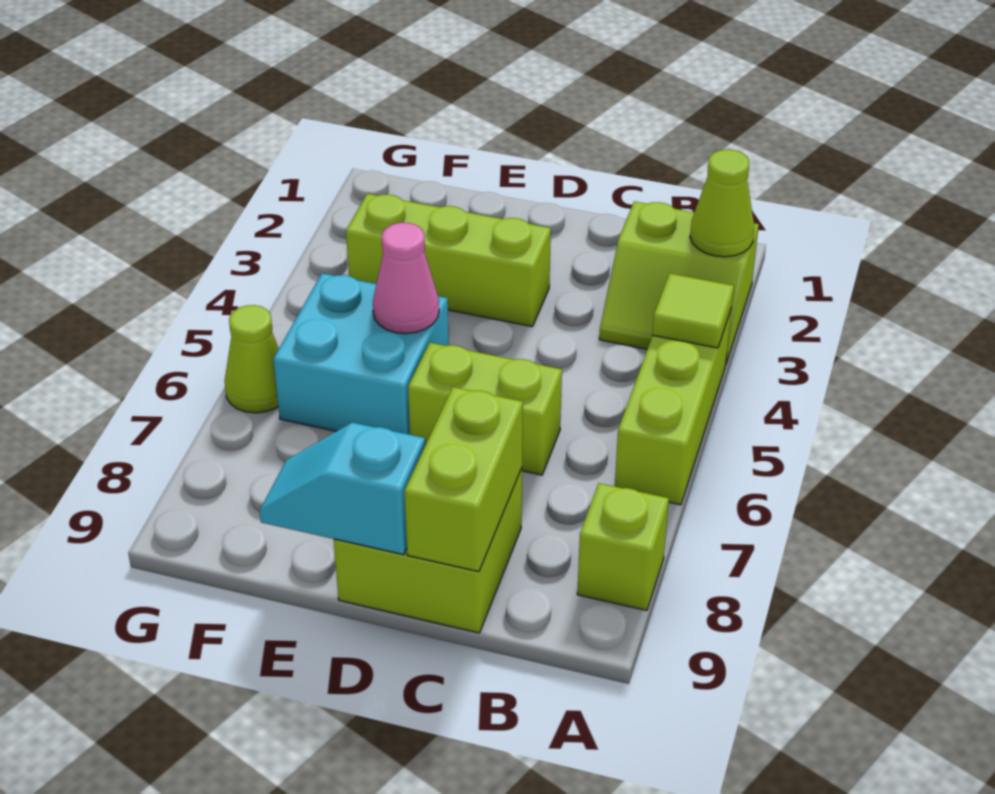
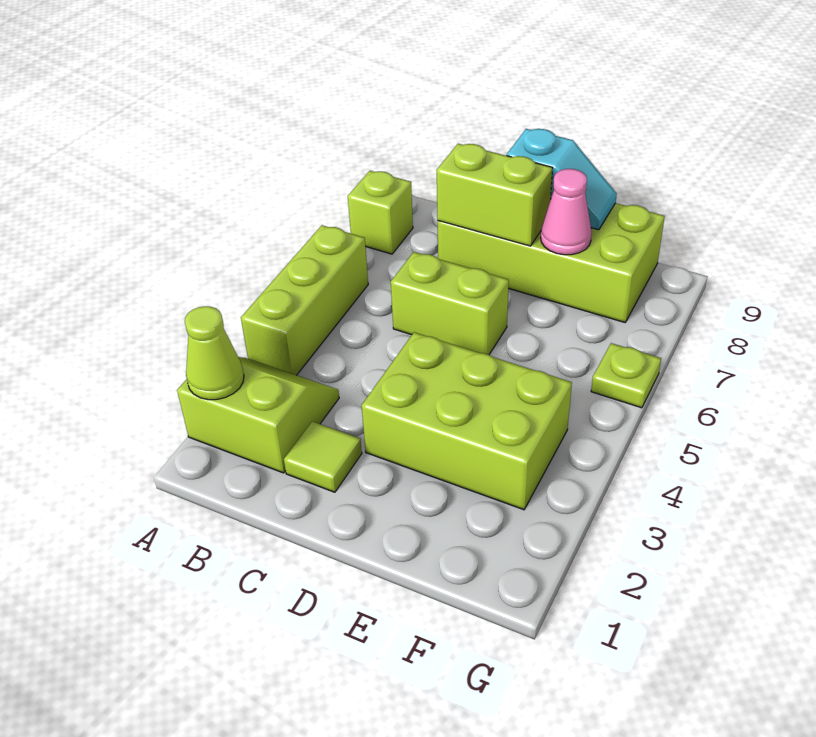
lime 1x1 tile [653,273,734,348] -> lime 1x1 tile moved to [284,421,362,492]
lime 2x2 brick [334,468,522,633] -> lime 2x4 brick [438,203,665,322]
lime 1x2 brick [405,387,523,572] -> lime 1x2 brick turned to [437,144,553,246]
lime 1x3 brick [346,194,551,326] -> lime 2x3 brick [362,332,572,510]
cyan 2x2 brick [273,273,449,435] -> none
pink 1x1 cone [373,223,439,334] -> pink 1x1 cone moved to [541,169,592,255]
lime 1x1 cone [225,305,279,413] -> lime 1x1 plate [591,343,661,408]

